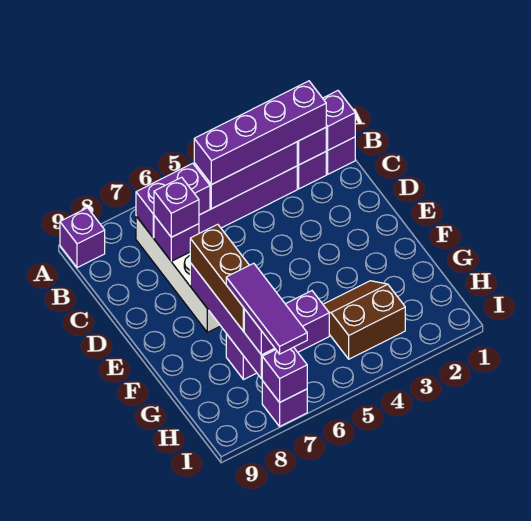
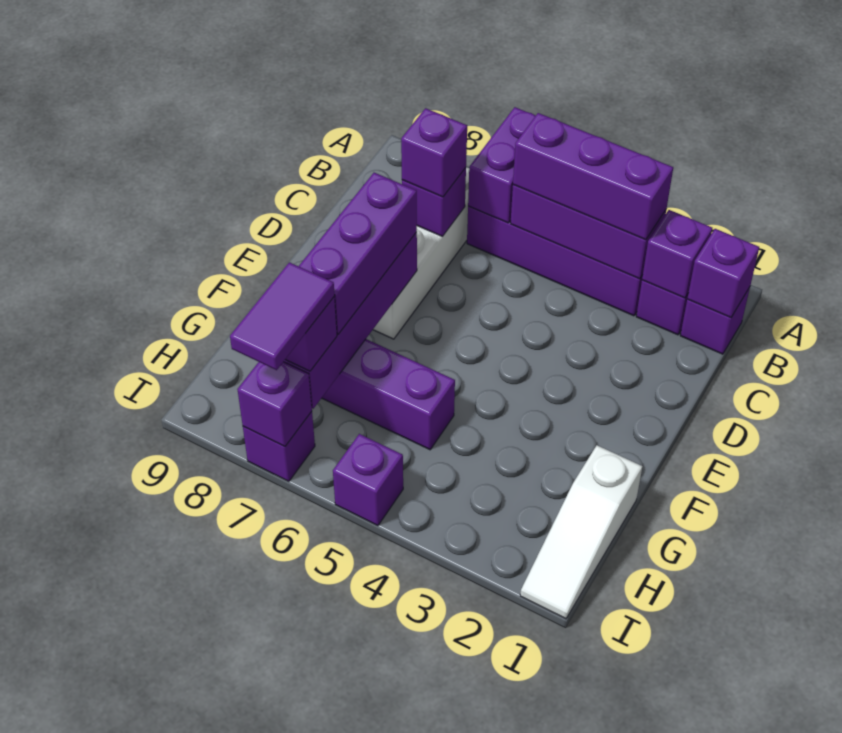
purple 1x1 brick [60,208,105,268] -> purple 1x1 brick moved to [333,434,403,526]
purple 1x4 brick [194,81,326,185] -> purple 1x3 brick [513,113,673,240]
purple 1x2 brick [136,163,210,238] -> purple 1x2 brick turned to [468,107,536,223]
brown 1x3 brick [190,224,249,331] -> purple 1x3 brick [299,173,417,334]
none -> white 1x3 slope [520,445,642,619]
brown 2x2 slope [323,281,405,359] -> none
purple 1x3 tile [226,263,307,354] -> purple 1x2 tile [230,262,335,370]

